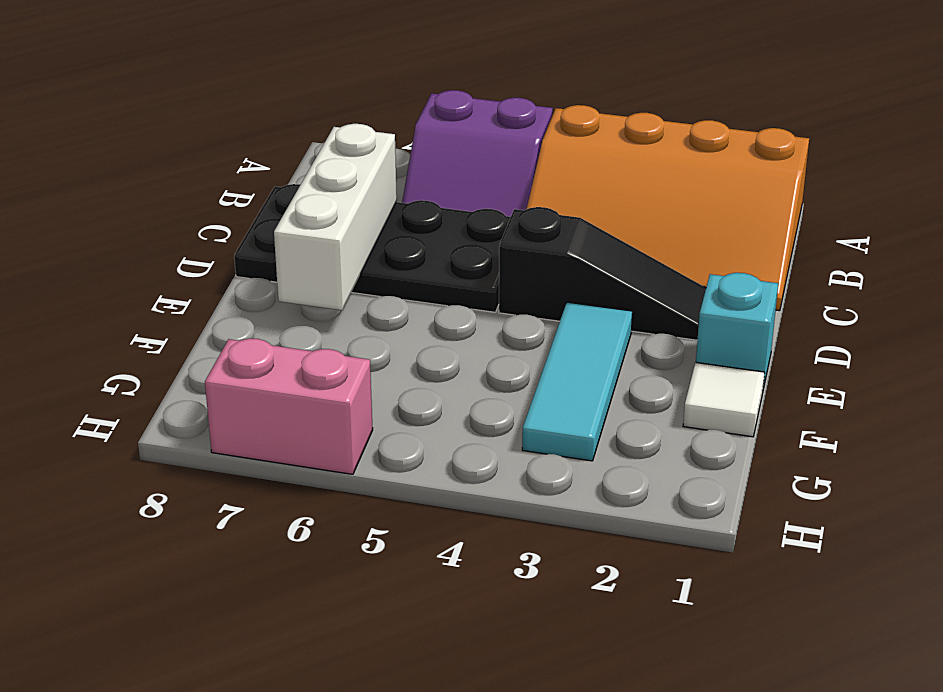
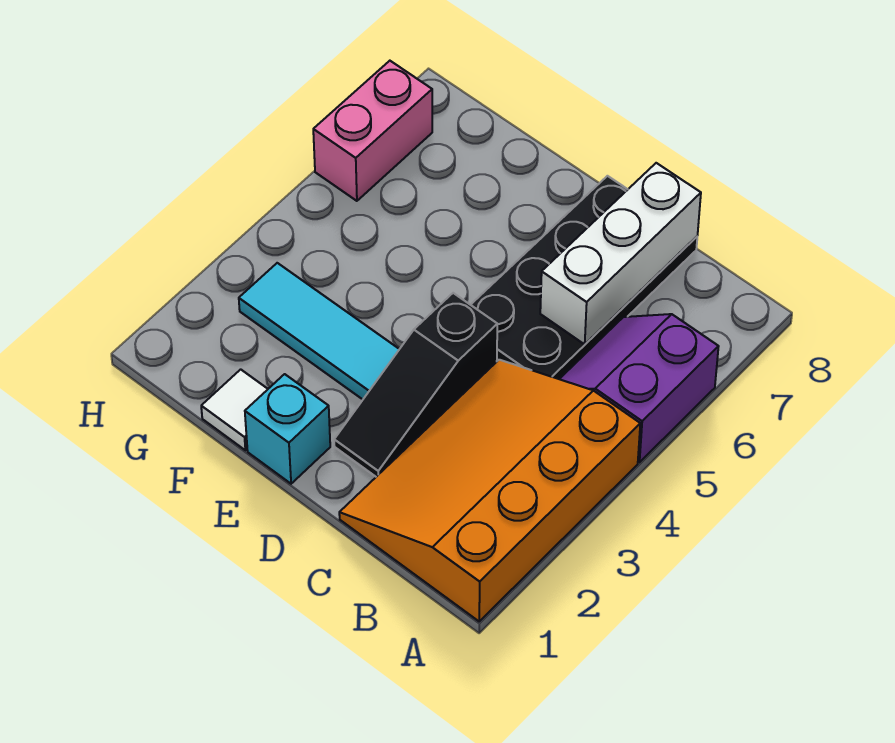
white 1x3 brick [274,124,397,310] -> white 1x3 brick turned to [540,163,701,344]

